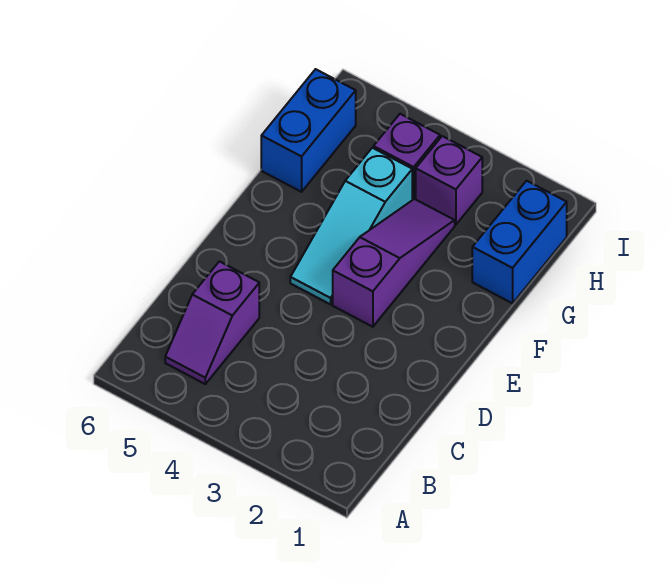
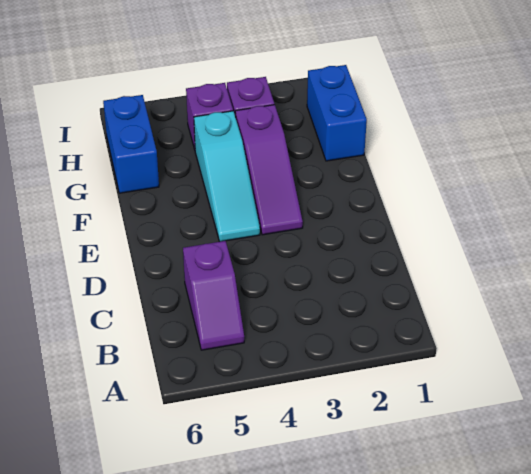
purple 1x3 slope [333,199,455,327] -> purple 1x3 slope turned to [235,105,303,235]

